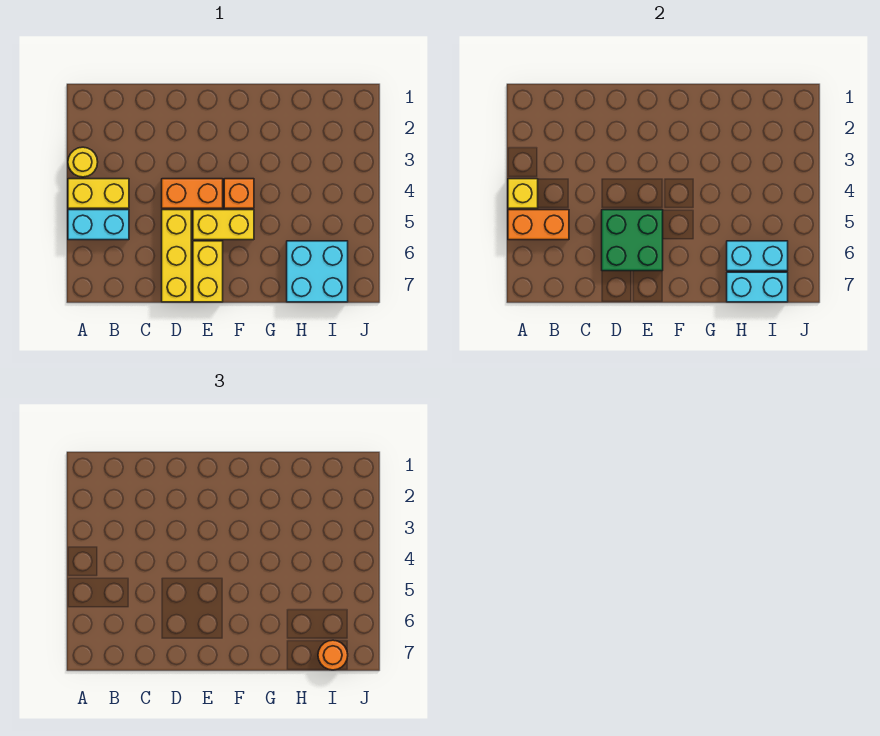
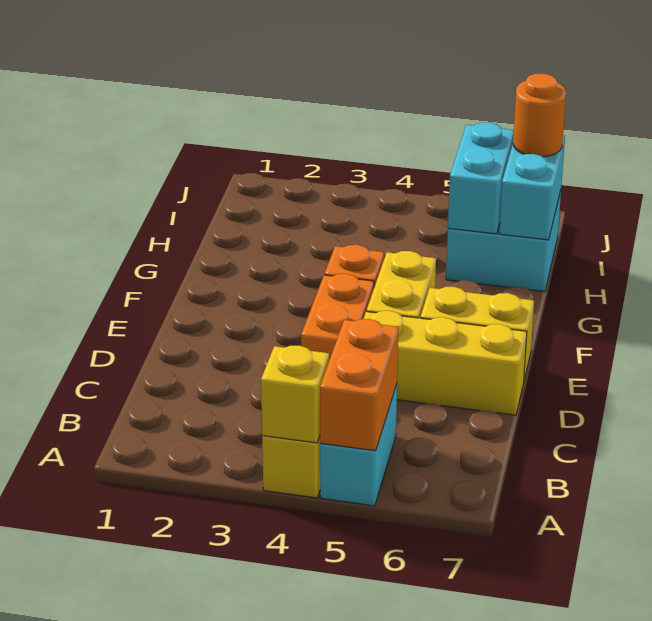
yellow 1x1 round brick [68,147,98,177] -> none
green 2x2 brick [602,210,663,271] -> none

